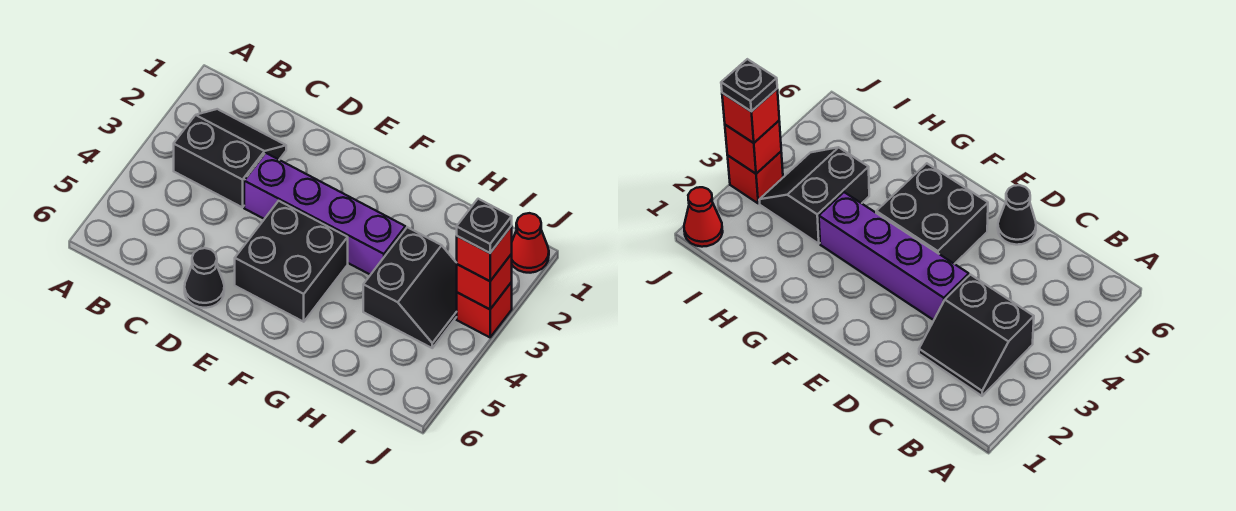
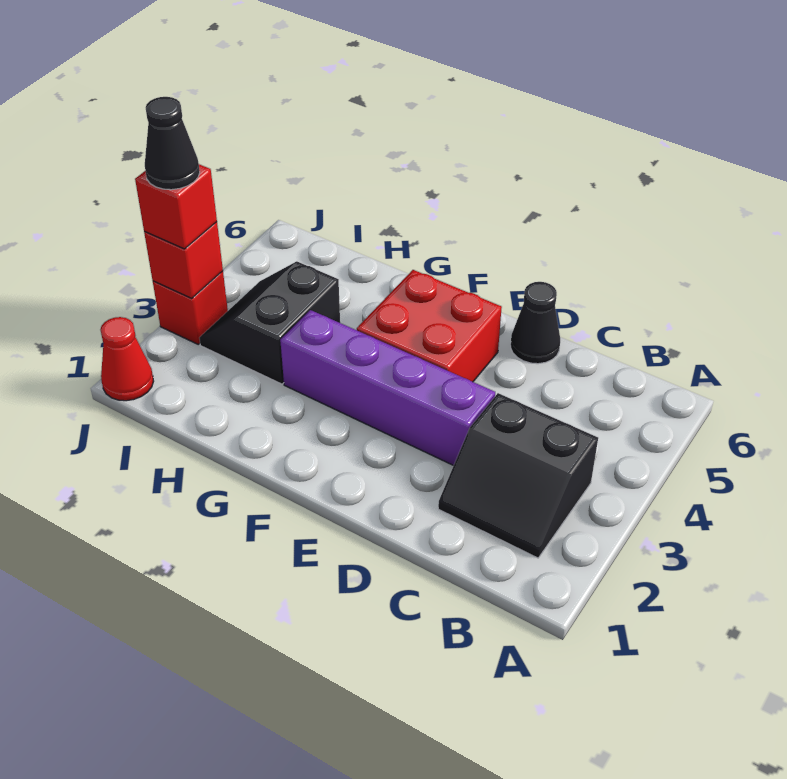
black 2x2 brick [235,201,348,322] -> red 2x2 brick [357,270,502,382]
black 1x1 plate [457,199,512,253] -> black 1x1 cone [145,97,200,190]

